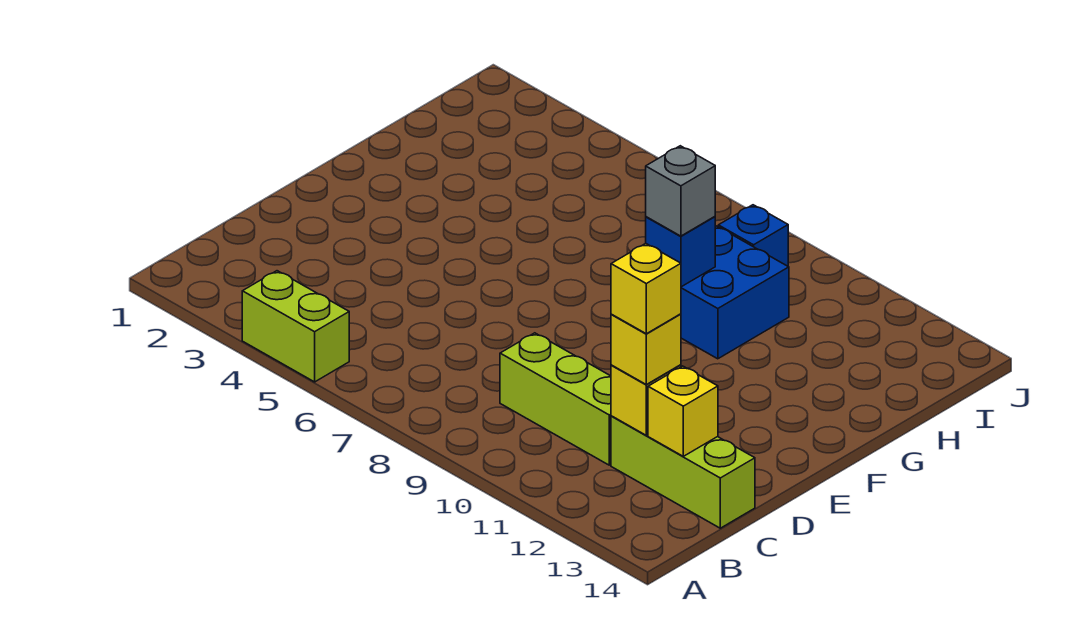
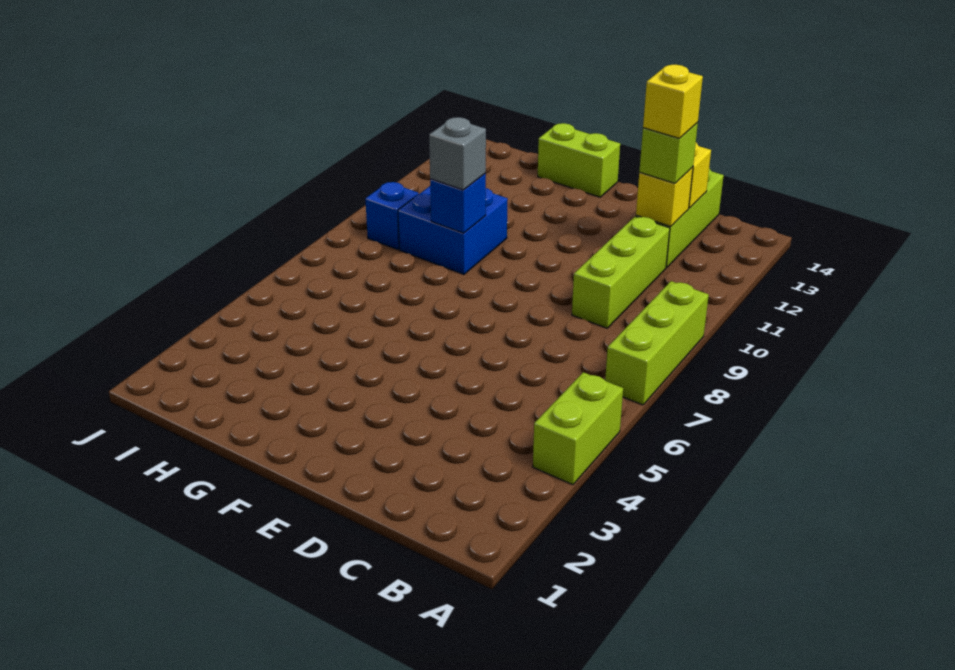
none -> lime 1x3 brick [605,281,709,405]
yellow 1x1 brick [611,314,681,385] -> lime 1x1 brick [639,123,698,183]
none -> lime 1x2 brick [538,123,620,197]

